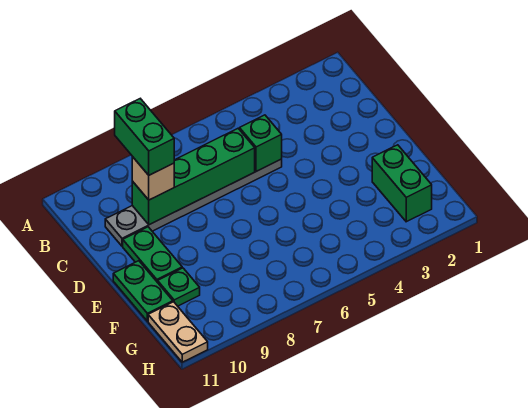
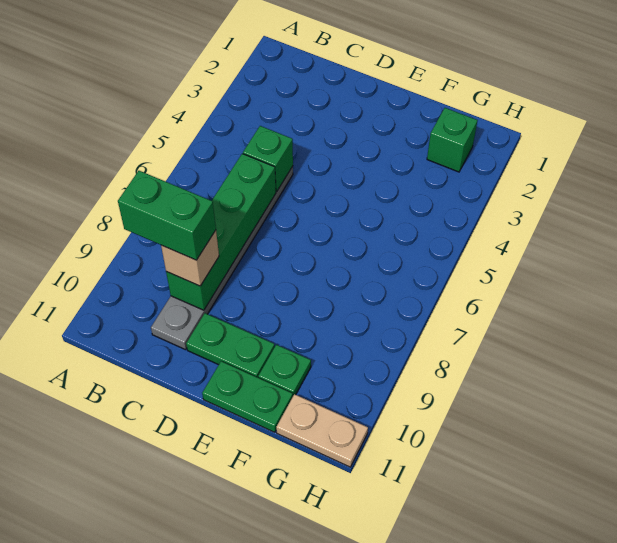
green 1x2 brick [372,145,432,222] -> green 1x1 brick [427,108,478,172]

